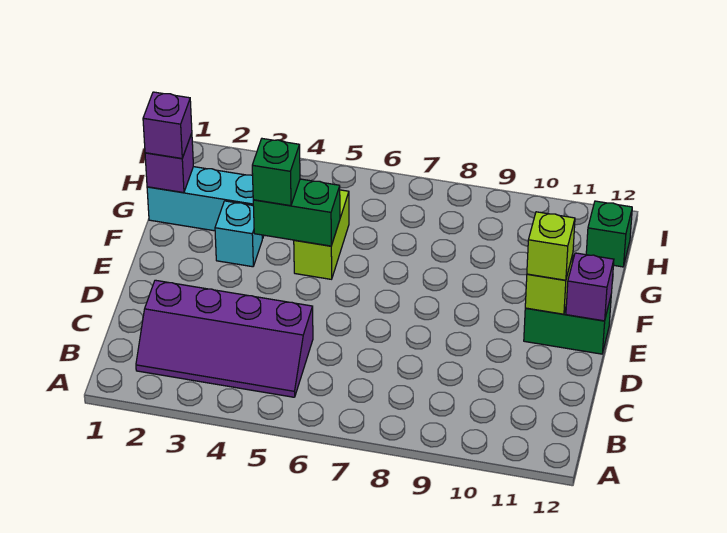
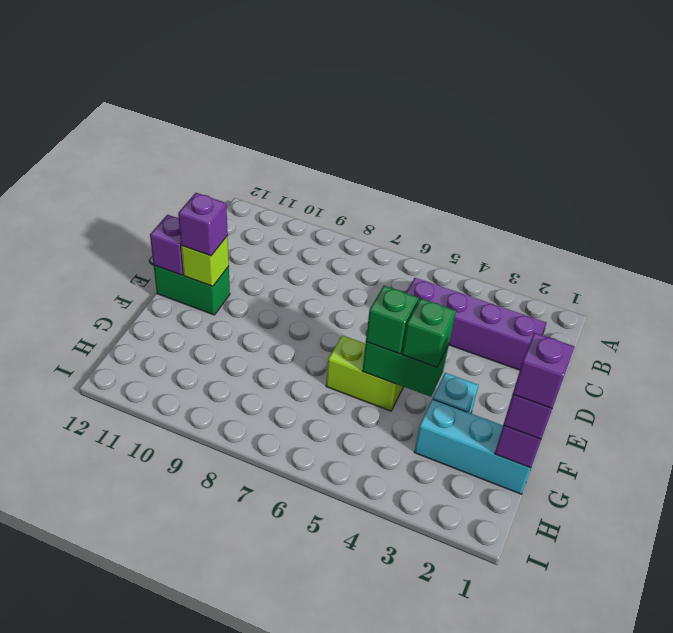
lime 1x1 brick [527,212,575,280] -> purple 1x1 brick [178,193,228,256]
lime 1x2 brick [294,190,349,279] -> lime 1x2 brick turned to [326,335,403,411]
none -> purple 1x1 brick [513,333,574,409]
green 1x1 brick [586,201,632,267] -> green 1x1 brick moved to [366,286,419,354]

